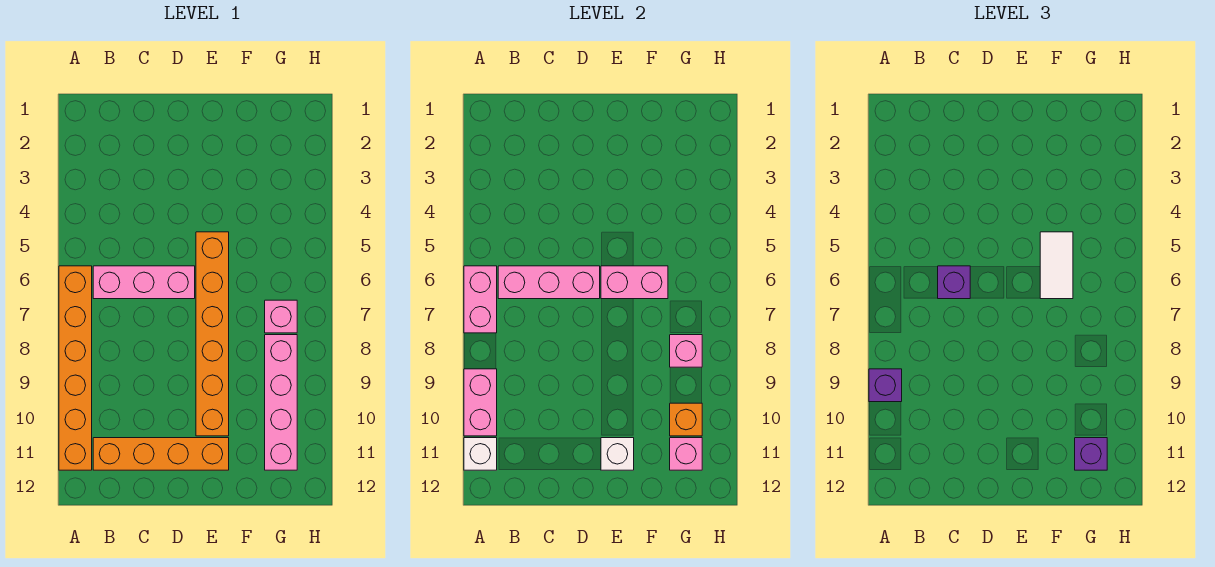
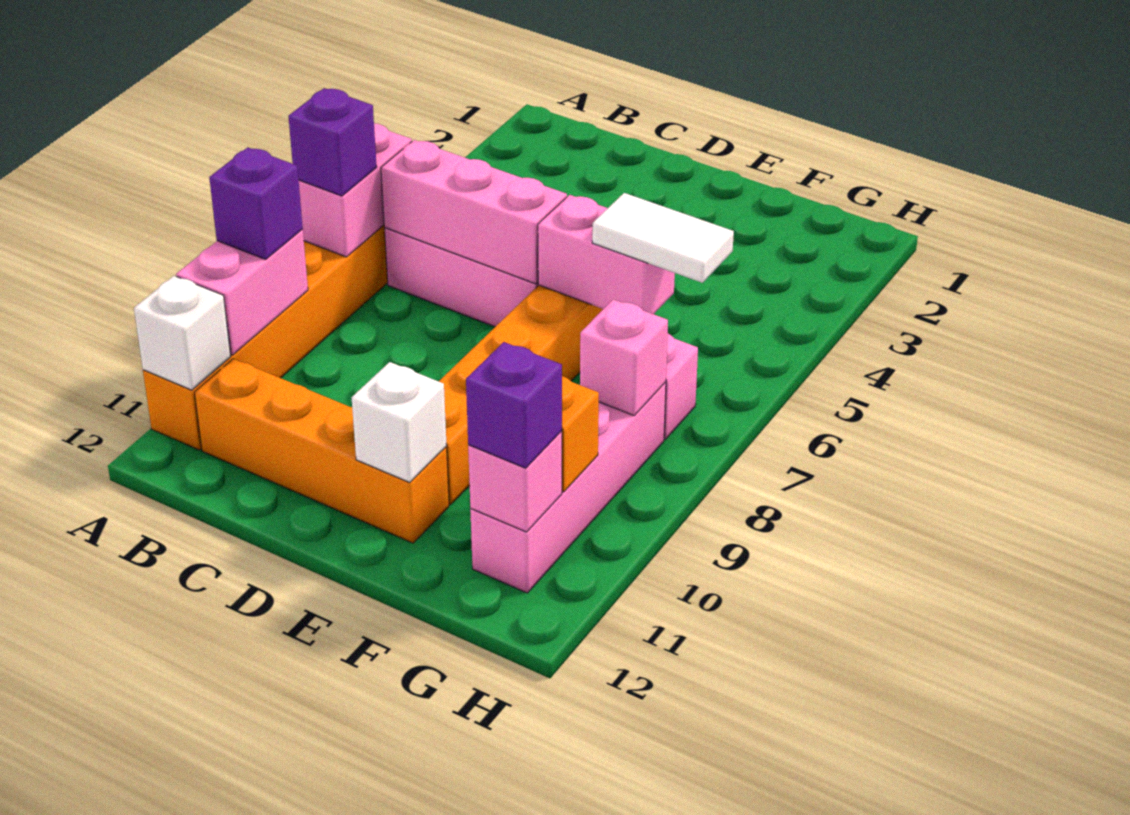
purple 1x1 brick [938,266,970,299] -> purple 1x1 brick moved to [288,88,377,196]
white 1x2 tile [1040,232,1073,299] -> white 1x2 tile turned to [592,193,734,283]

